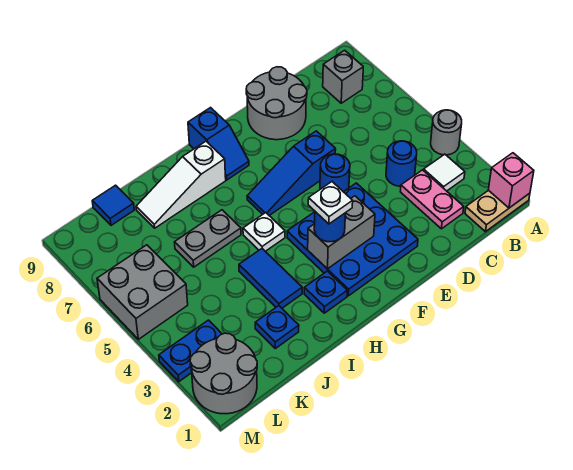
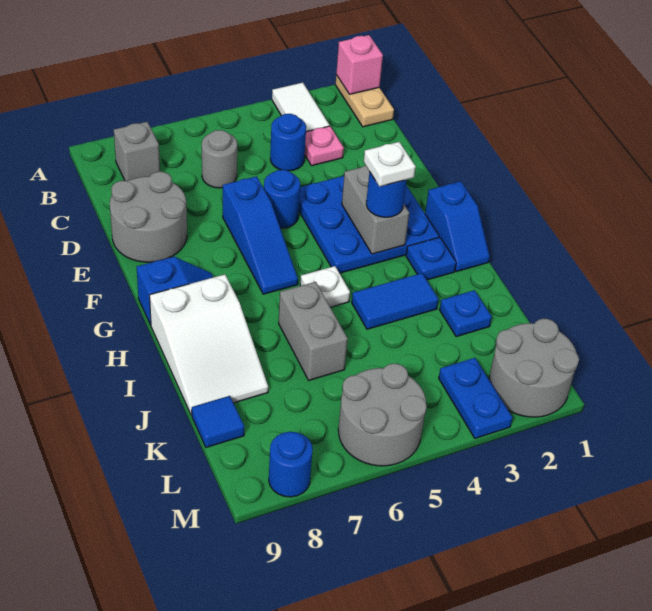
grey 1x1 round brick [431,110,462,155] -> grey 1x1 round brick moved to [202,130,237,188]
white 1x1 tile [423,154,465,191] -> white 1x2 tile [272,83,330,132]
pink 1x2 plate [400,170,464,229] -> pink 1x1 plate [305,126,344,166]
none -> blue 1x2 slope [425,181,490,272]
white 1x3 slope [136,141,226,228] -> white 2x3 slope [150,274,268,415]
grey 1x2 plate [175,210,241,267] -> grey 1x2 brick [279,282,348,380]
grey 2x2 brick [97,245,188,339] -> grey 2x2 round brick [338,364,427,466]
none -> blue 1x1 round brick [269,432,313,497]

